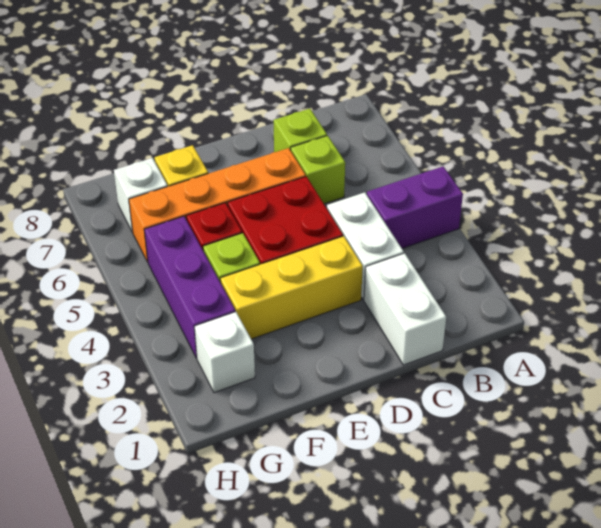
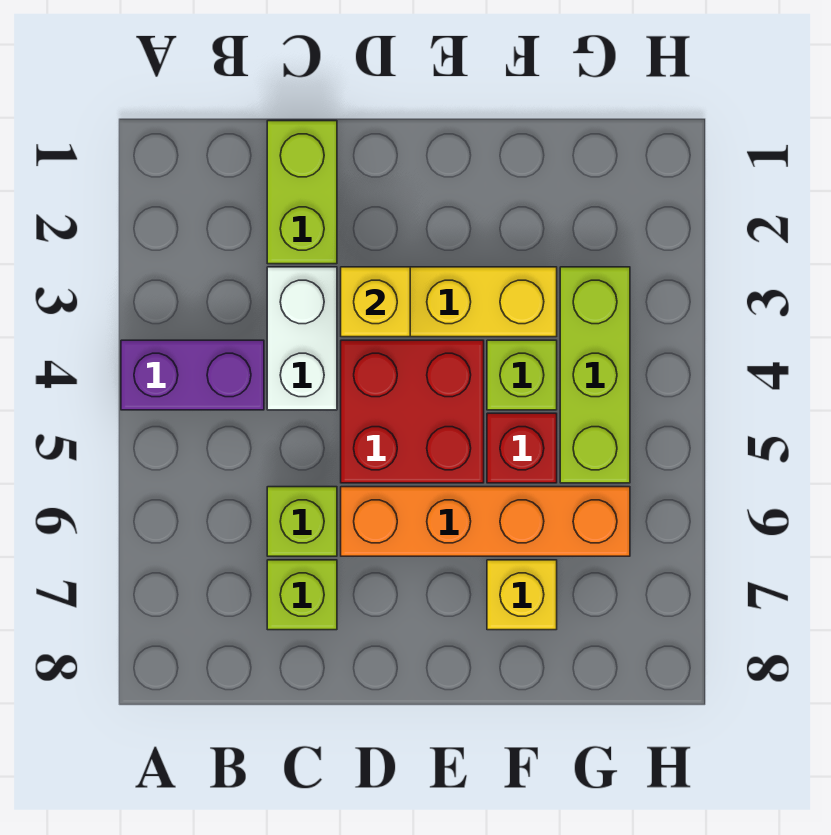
white 1x2 brick [364,253,446,365] -> lime 1x2 brick [267,121,337,264]
none -> yellow 1x1 brick [341,267,410,337]
white 1x1 brick [194,312,255,393] -> none
purple 1x3 brick [144,216,235,358] -> lime 1x3 brick [560,267,630,483]
white 1x1 brick [114,158,168,232] -> none

